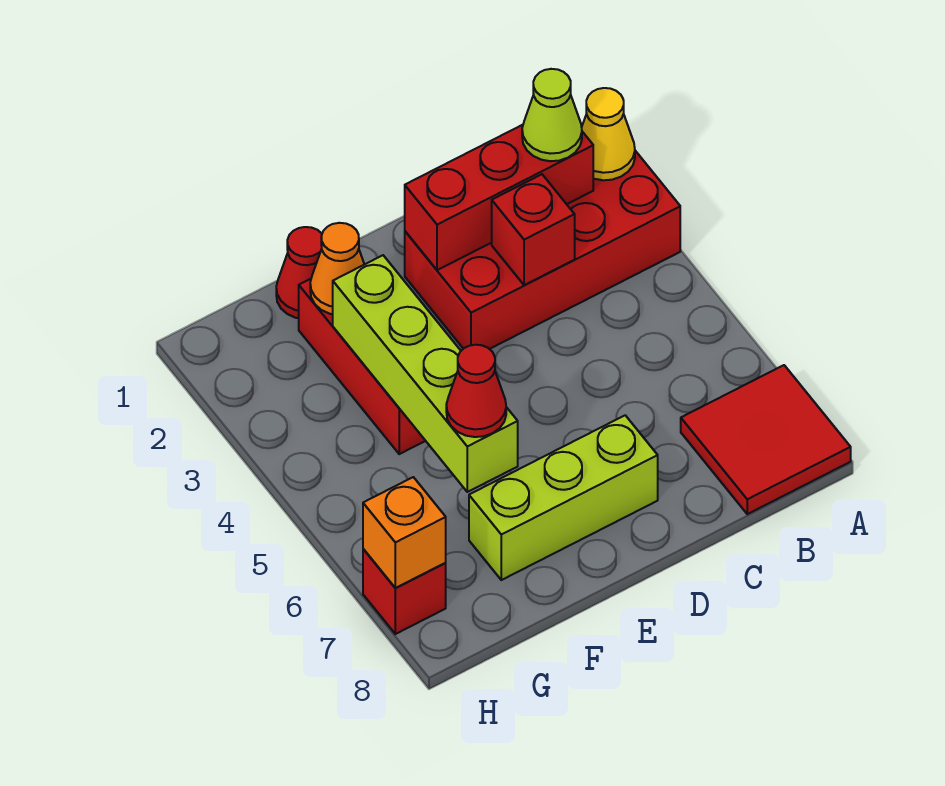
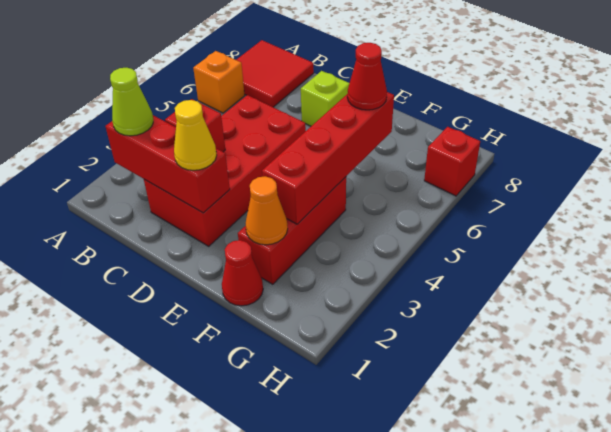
red 2x4 brick [405,151,680,349] -> red 2x4 brick turned to [144,95,306,246]
yellow 1x1 cone [582,88,635,180] -> yellow 1x1 cone moved to [174,100,217,170]
lime 1x3 brick [469,415,658,580] -> lime 1x1 brick [301,71,349,126]
lime 1x4 brick [333,255,518,492] -> red 1x4 brick [262,92,394,224]
orange 1x1 brick [363,477,446,588] -> orange 1x1 brick moved to [193,51,245,113]

